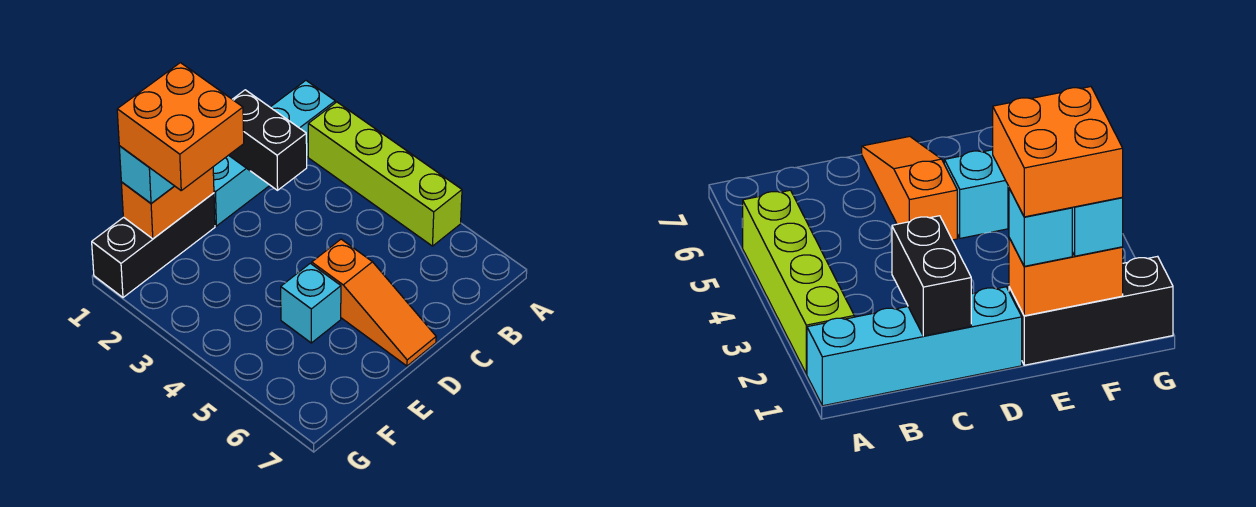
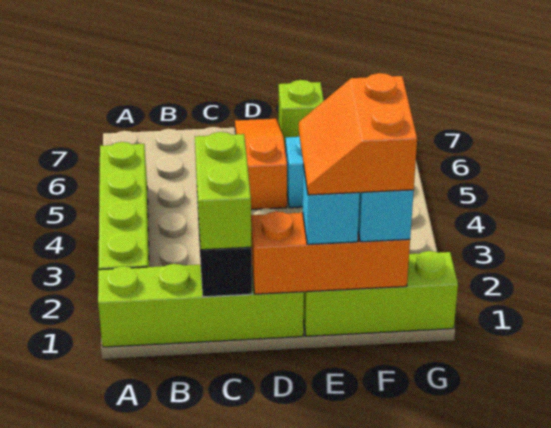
cyan 1x4 brick [213,81,335,226] -> lime 1x4 brick [98,264,304,347]
none -> lime 1x2 brick [195,132,251,250]
black 1x3 brick [92,193,215,297] -> lime 1x3 brick [303,251,458,336]
orange 1x2 brick [121,167,214,239] -> orange 1x3 brick [251,211,410,294]
orange 2x2 brick [117,63,244,190] -> orange 2x2 slope [299,73,417,195]
none -> lime 1x1 brick [279,80,324,151]

